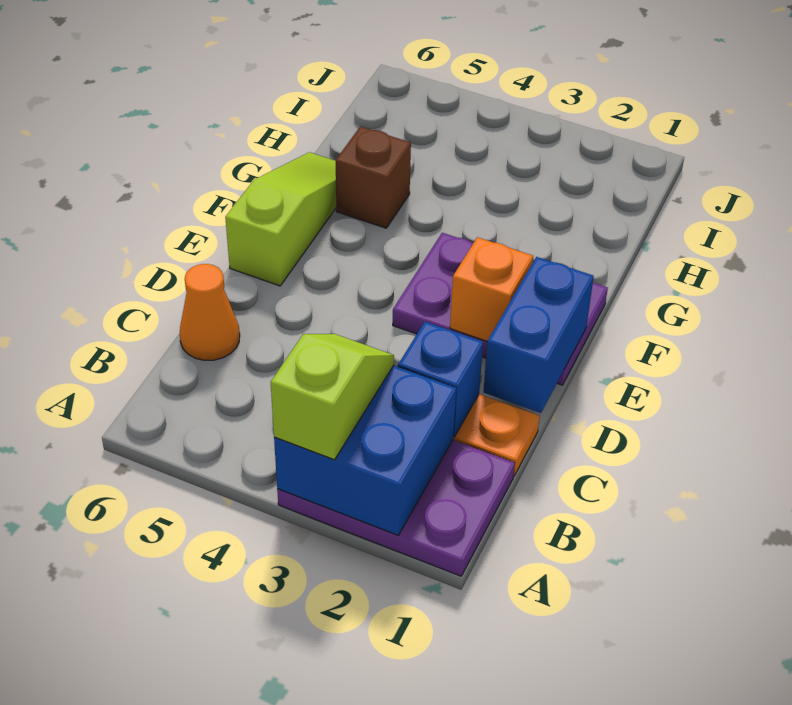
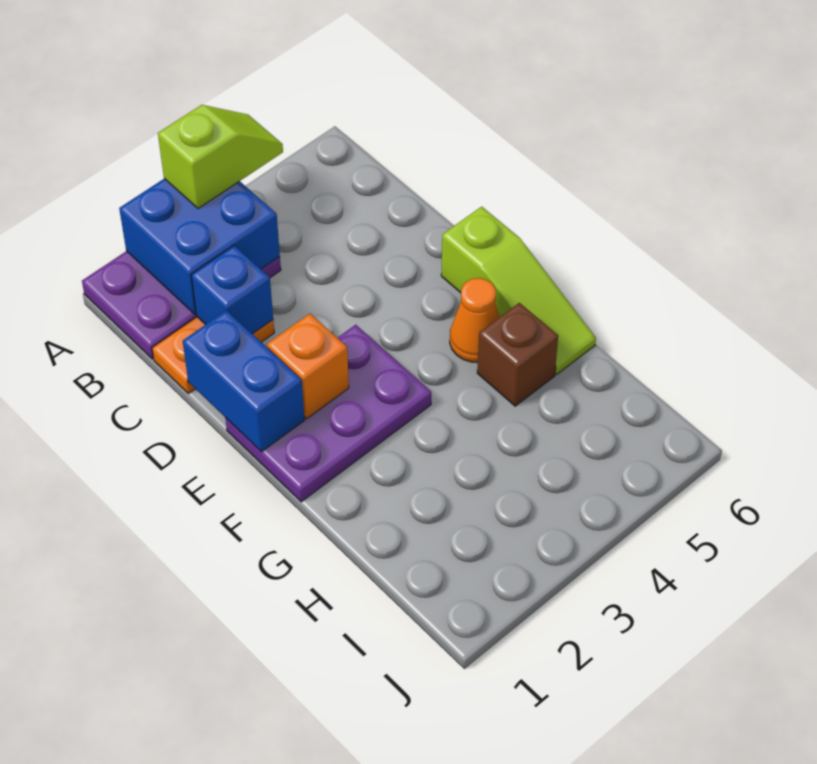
lime 1x2 slope [271,334,394,460] -> lime 1x2 slope turned to [158,105,283,209]
orange 1x1 cone [180,264,240,360] -> orange 1x1 cone moved to [450,278,499,362]

